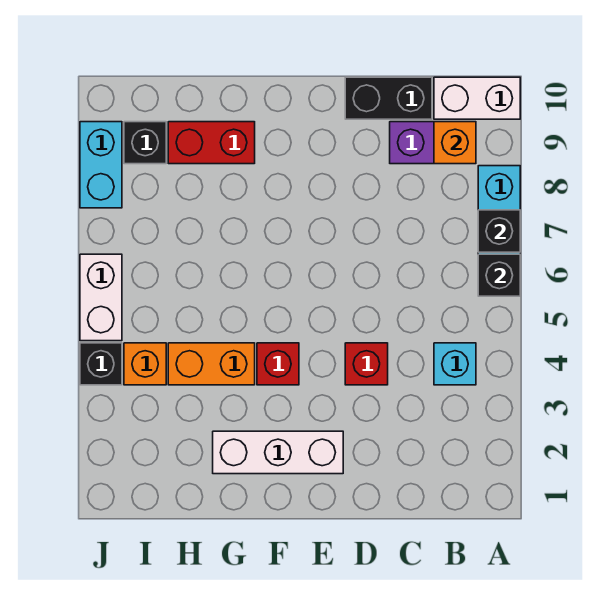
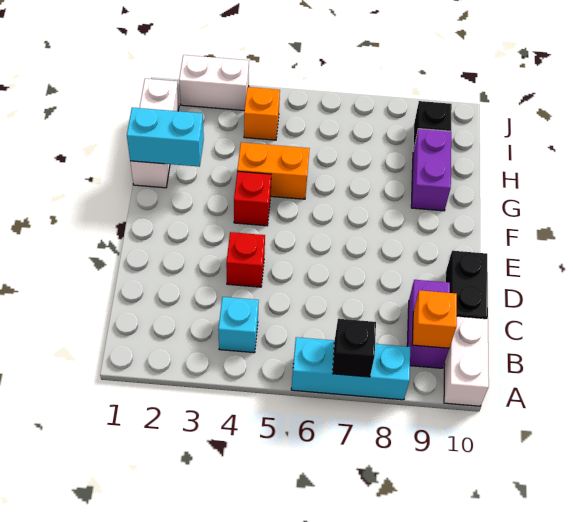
black 1x1 brick [478,254,520,296] -> none
white 1x3 brick [213,431,343,474] -> white 1x3 brick moved to [130,79,179,188]
orange 1x2 brick [168,343,255,385] -> orange 1x2 brick turned to [237,142,310,199]
red 1x2 brick [168,122,255,164] -> purple 1x2 brick [411,129,451,211]
black 1x1 brick [80,343,122,385] -> none
white 1x2 brick [80,254,122,341] -> white 1x2 brick moved to [179,55,249,111]
cyan 1x2 brick [80,122,122,208] -> cyan 1x2 brick moved to [127,108,204,167]

